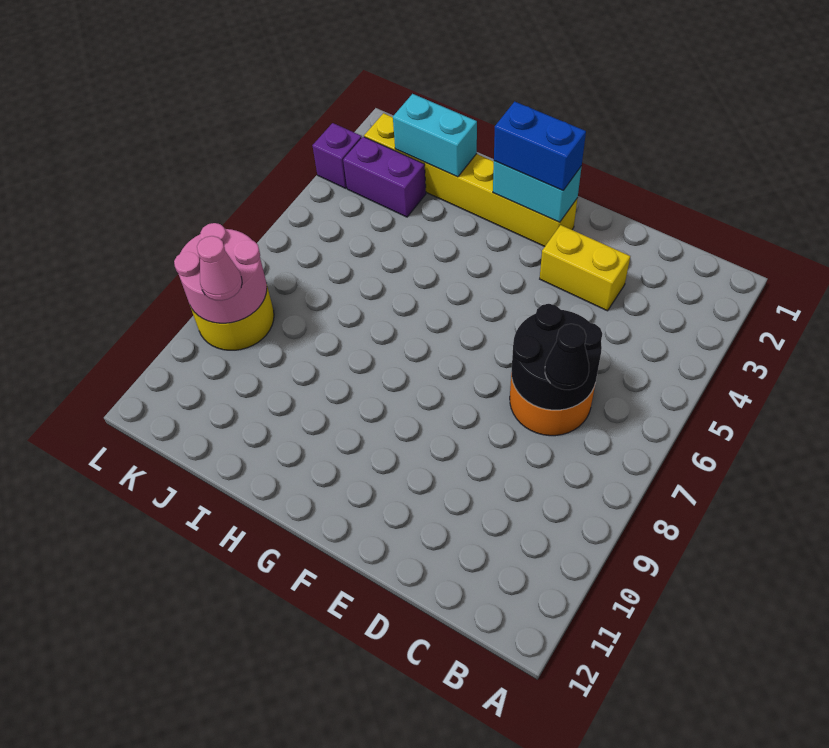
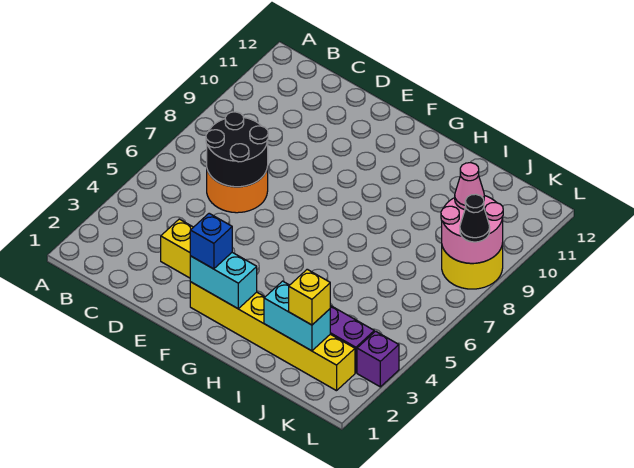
black 1x1 cone [545,324,589,390] -> black 1x1 cone moved to [460,194,490,242]
blue 1x2 brick [494,102,586,190] -> blue 1x1 brick [190,213,232,269]
none -> yellow 1x1 brick [289,269,330,325]

